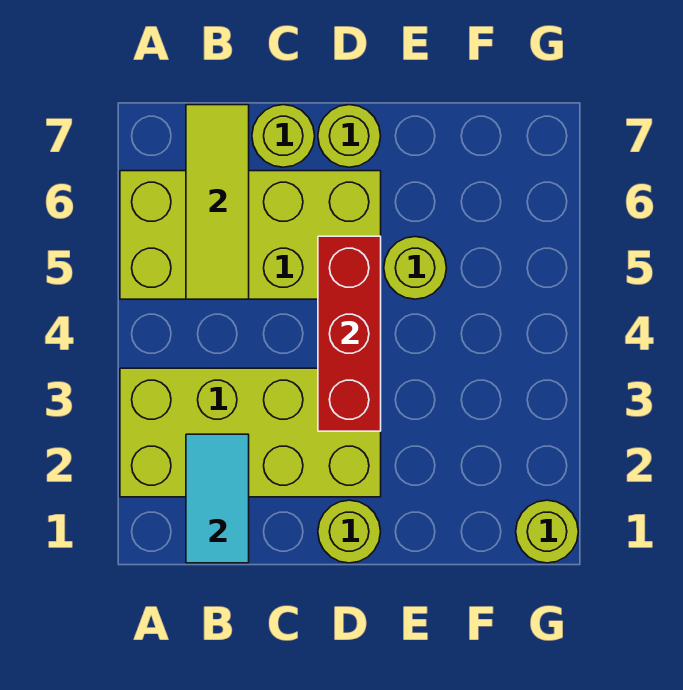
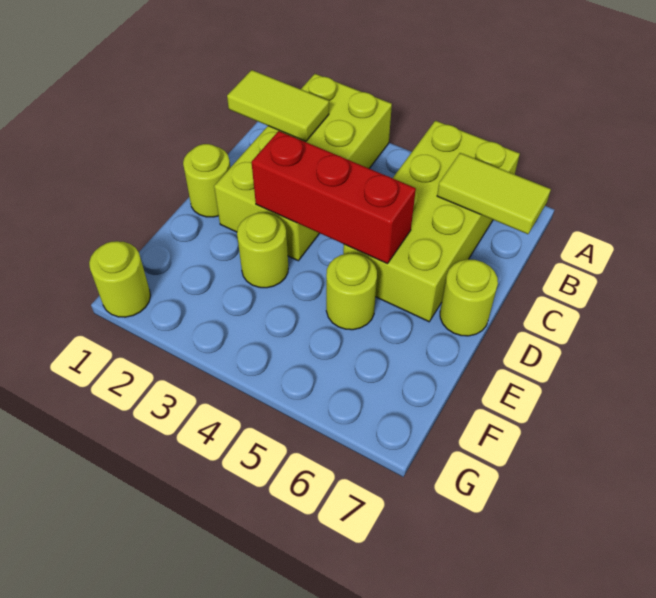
cyan 1x2 tile [186,434,249,563] -> lime 1x2 tile [227,70,329,141]
lime 1x3 tile [186,105,249,299] -> lime 1x2 tile [437,153,551,234]
lime 1x1 round brick [252,105,315,167] -> lime 1x1 round brick moved to [237,213,288,288]

